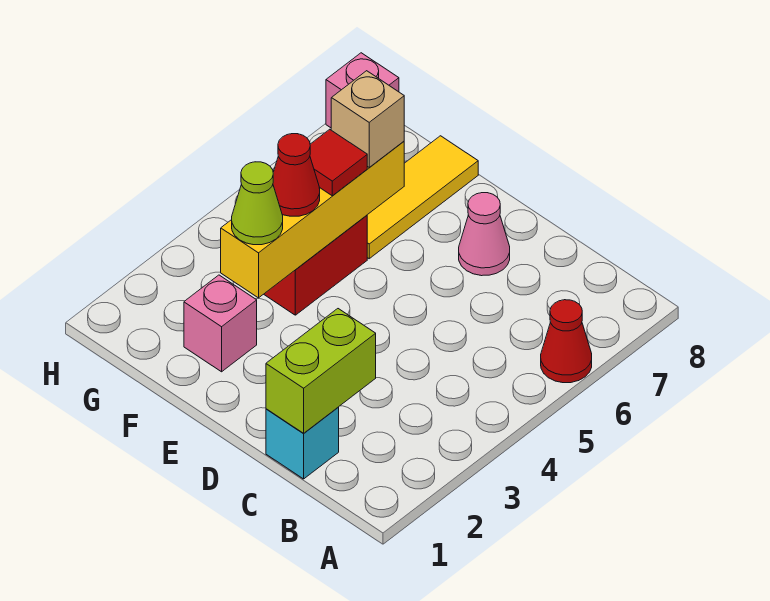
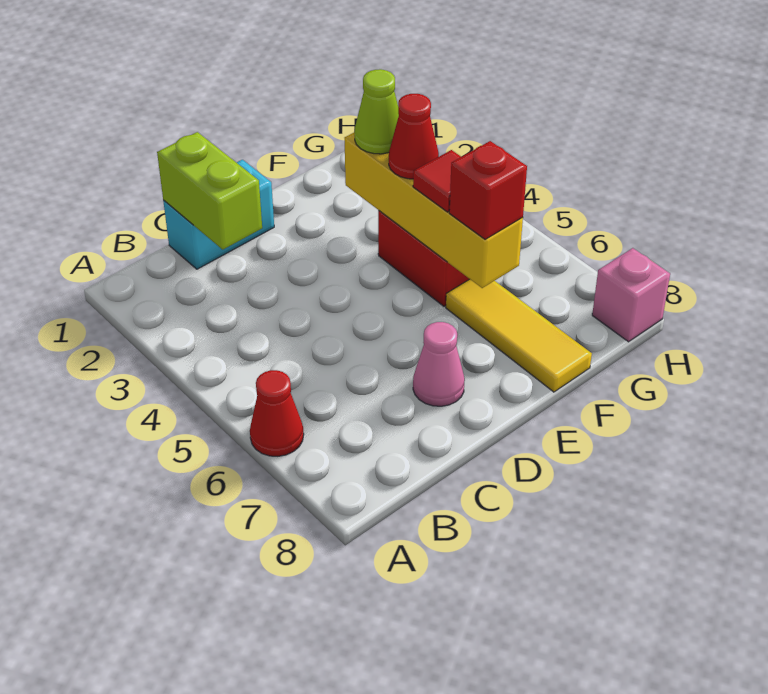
cyan 1x1 brick [266,407,339,479] -> cyan 1x2 brick [163,160,274,269]
pink 1x1 brick [184,275,257,372] -> none
tan 1x1 brick [331,71,404,168] -> red 1x1 brick [449,141,527,239]

